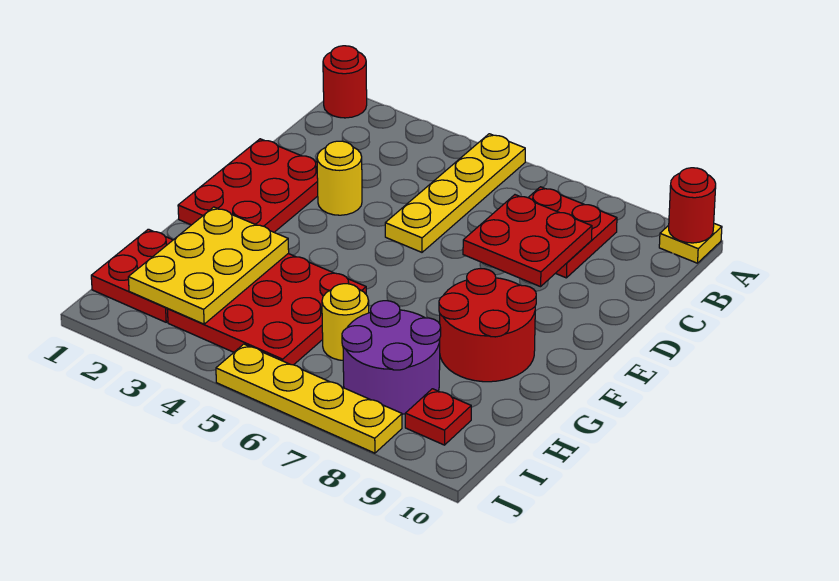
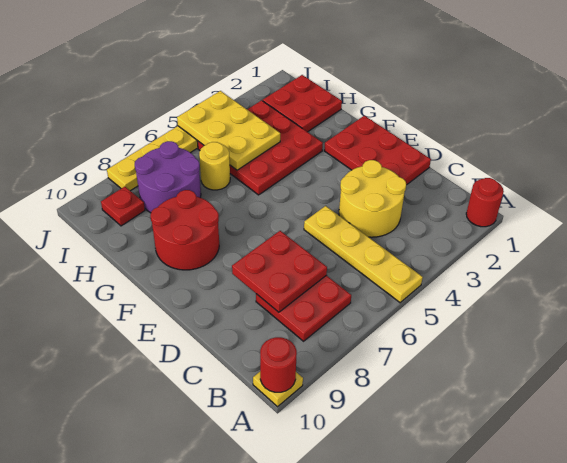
yellow 1x1 round brick [317,141,362,215] -> yellow 2x2 round brick [339,160,406,237]
yellow 2x3 plate [128,207,289,324] -> yellow 2x3 plate moved to [177,91,280,170]

